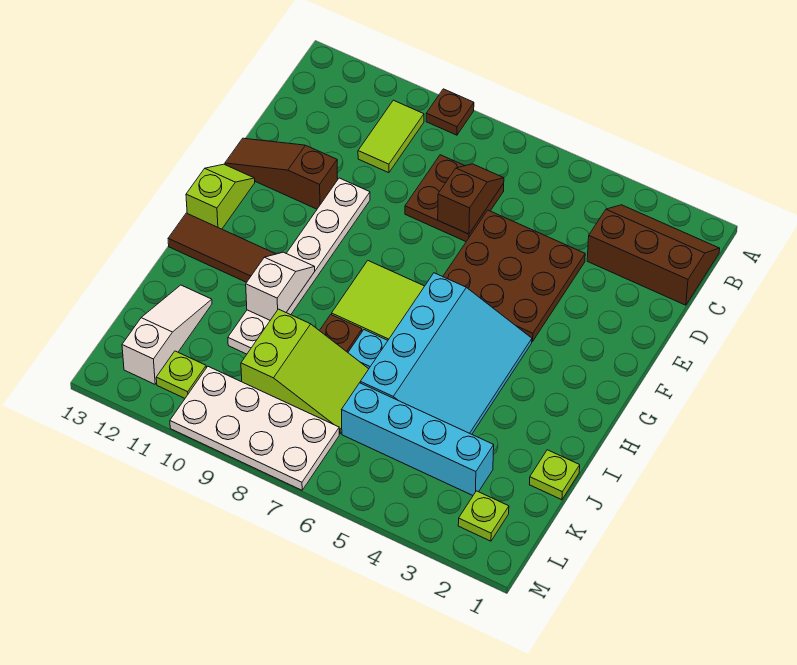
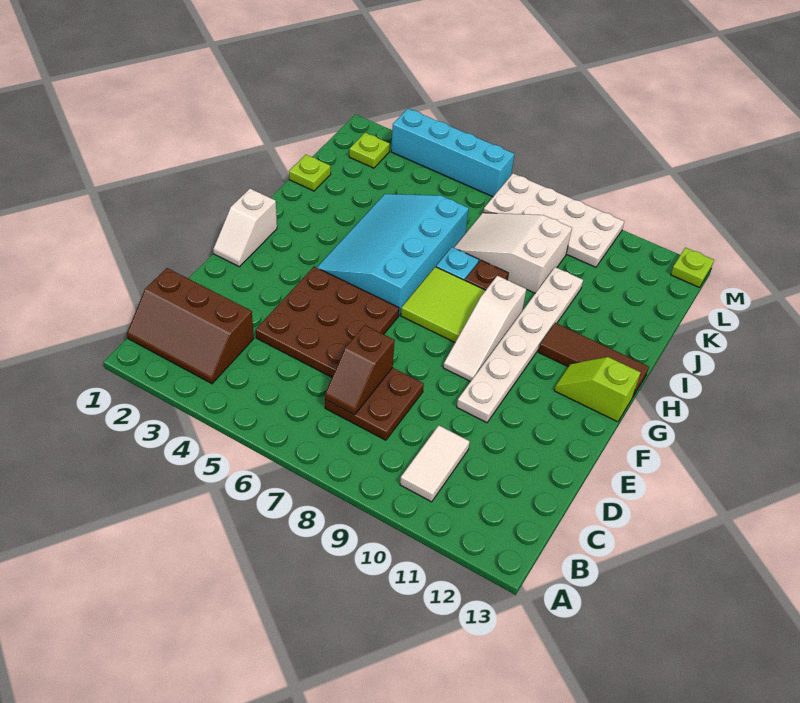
brown 1x1 plate [426,89,474,135] -> none
lime 1x2 tile [358,100,424,173] -> white 1x2 tile [400,426,470,502]
brown 1x3 slope [225,138,338,209] -> none
lime 1x2 slope [186,164,255,229] -> lime 1x2 slope turned to [554,357,641,422]
white 1x2 slope [246,252,315,320] -> white 1x2 slope moved to [213,189,277,267]
lime 2x3 slope [241,309,368,434] -> white 2x3 slope [454,213,572,293]
white 1x3 slope [122,285,212,384] -> white 1x3 slope moved to [443,276,526,382]
cyan 1x4 brick [342,383,494,495] -> cyan 1x4 brick moved to [391,109,514,197]
lime 1x1 plate [156,351,206,398] -> lime 1x1 plate moved to [671,248,714,288]

